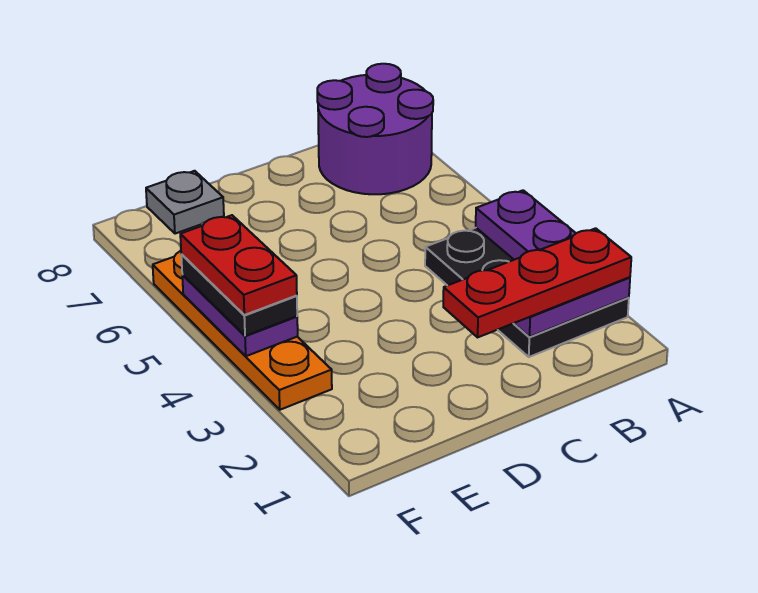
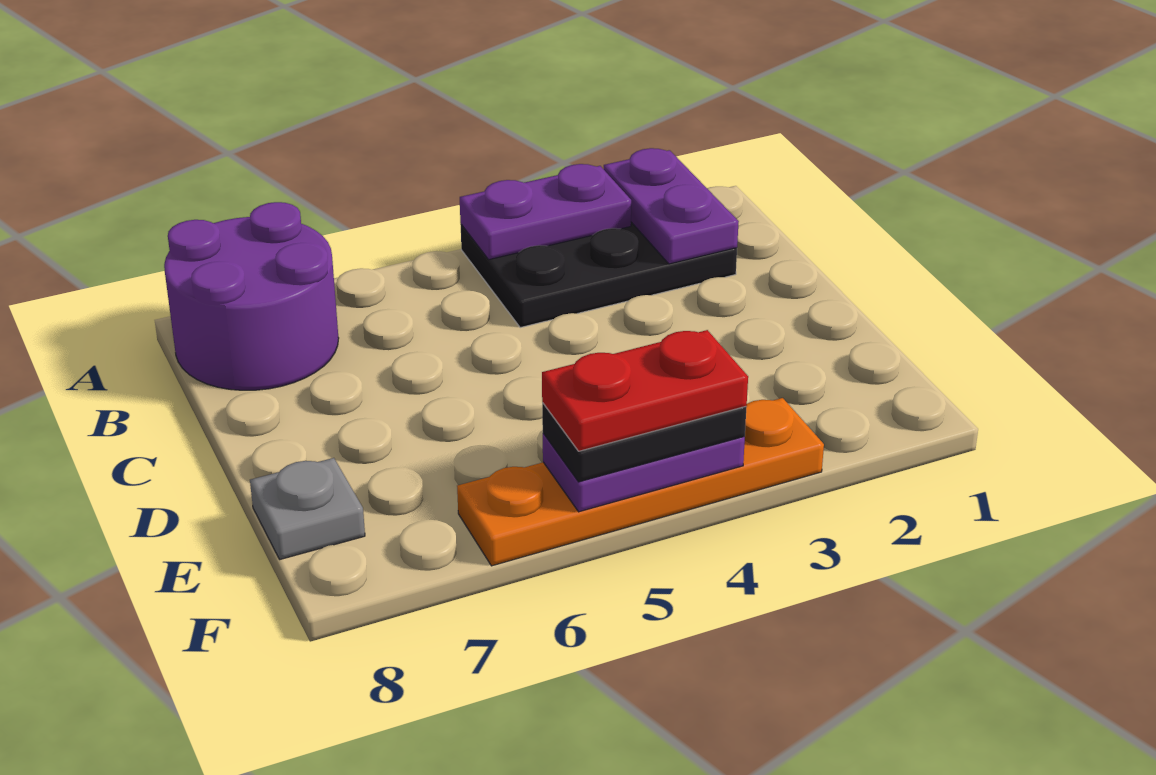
red 1x3 plate [443,228,631,337] -> none

